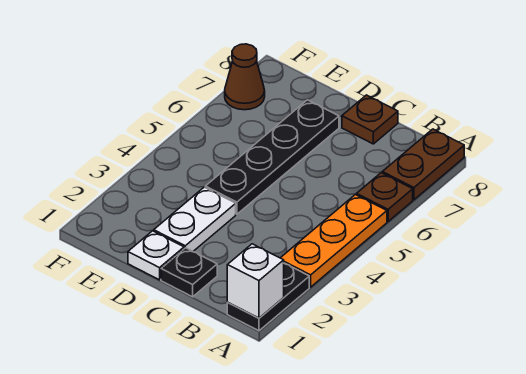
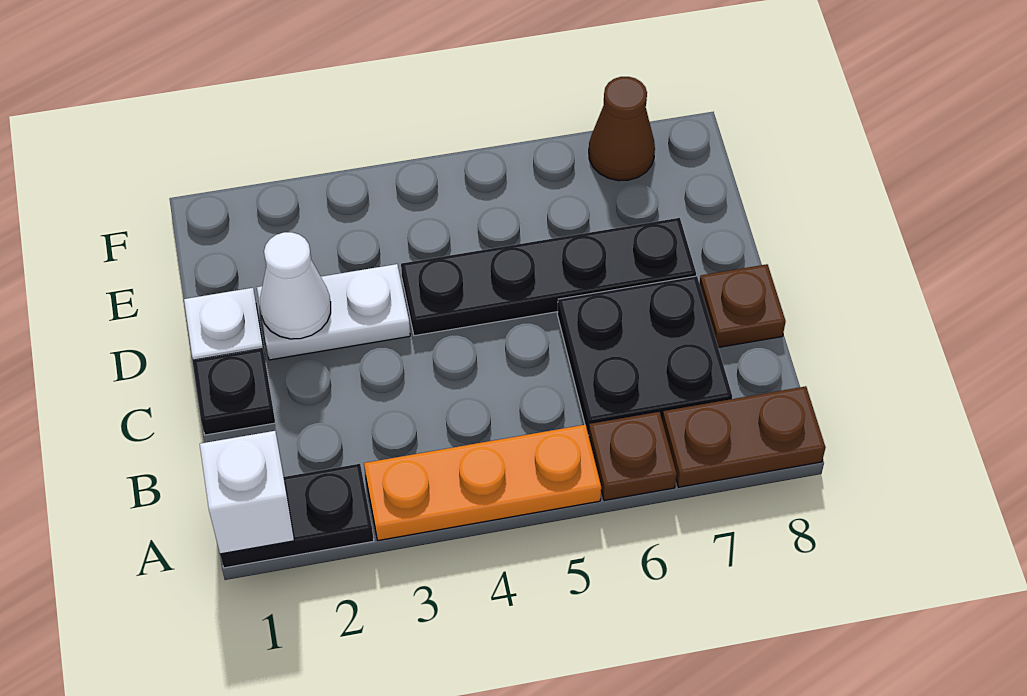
none -> black 2x2 plate [557,276,732,435]
none -> white 1x1 cone [260,232,331,339]

